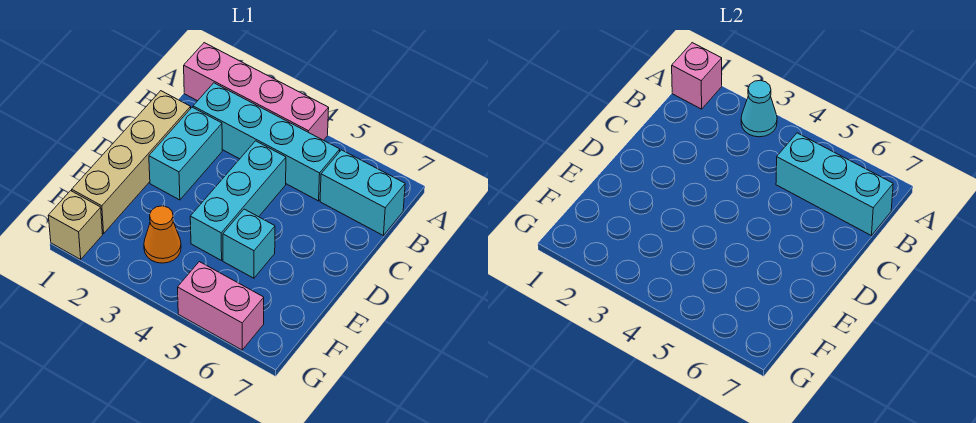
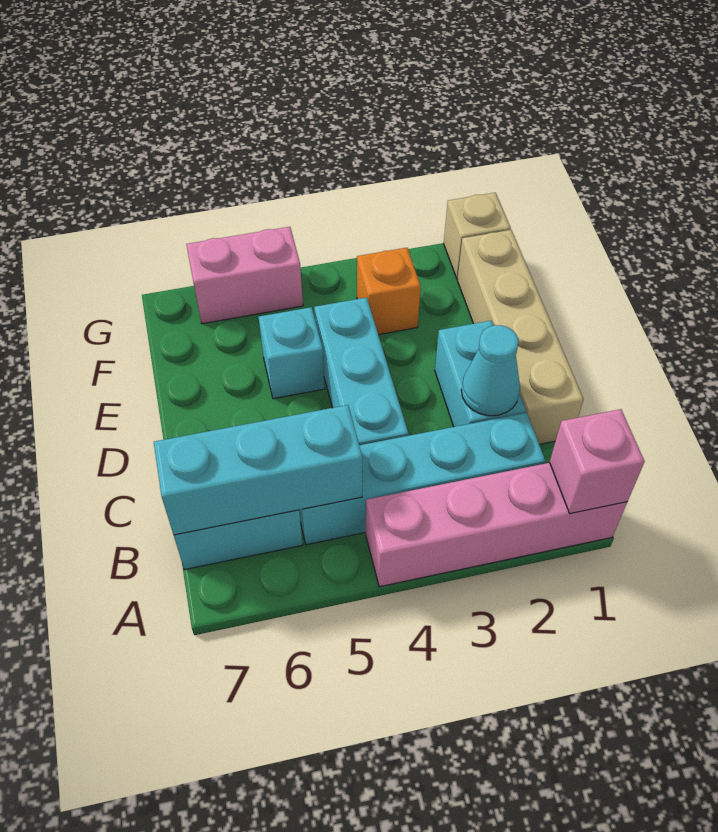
cyan 1x1 cone [741,80,777,137] -> cyan 1x1 cone moved to [461,325,520,416]
orange 1x1 cone [144,206,181,263] -> orange 1x1 brick [357,248,421,335]

